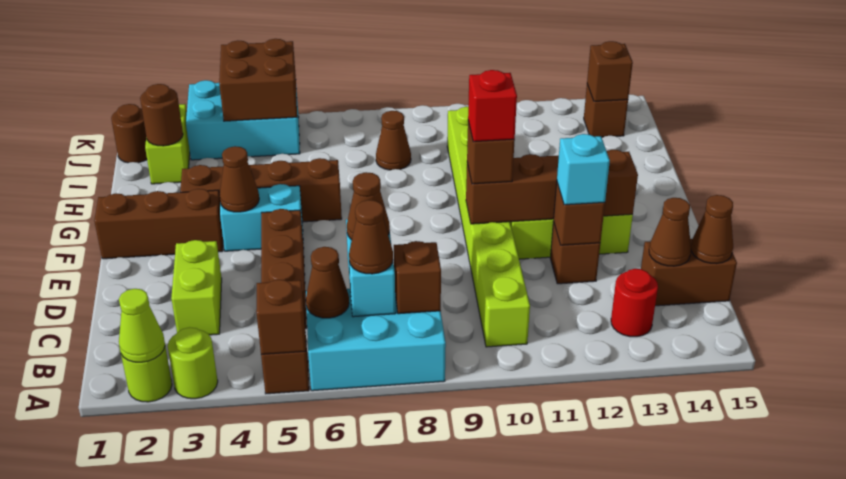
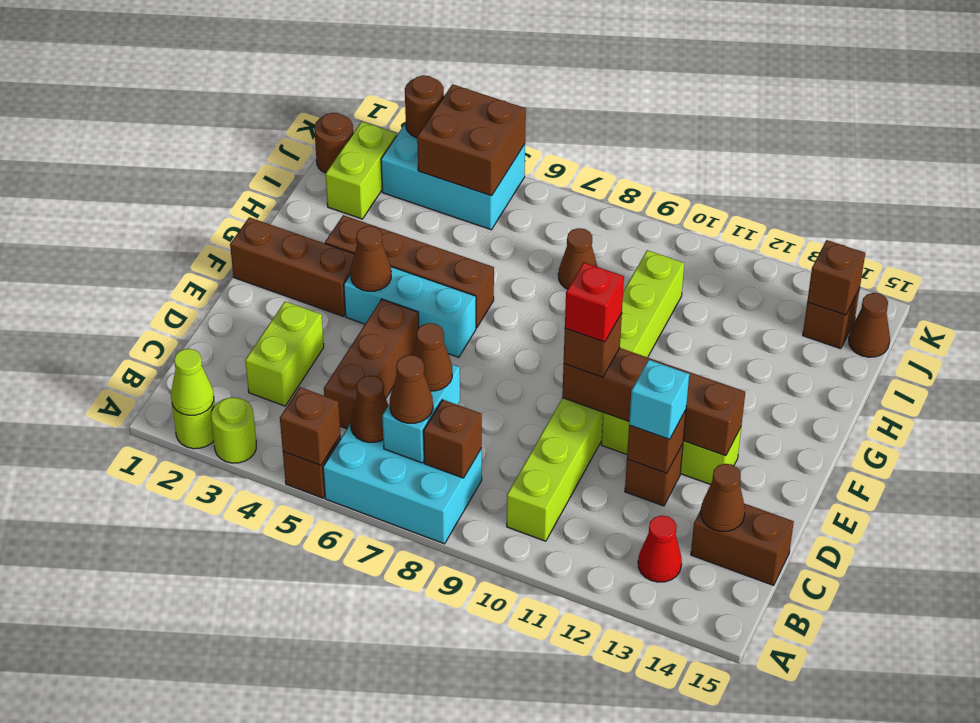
red 1x1 round brick [611,269,658,337] -> red 1x1 cone [638,516,682,582]
brown 1x1 cone [691,195,733,264] -> brown 1x1 cone moved to [849,293,890,357]
cyan 1x2 brick [220,184,303,251] -> cyan 1x3 brick [344,267,476,357]
brown 1x1 round brick [140,84,183,146] -> brown 1x1 round brick moved to [405,75,444,138]

